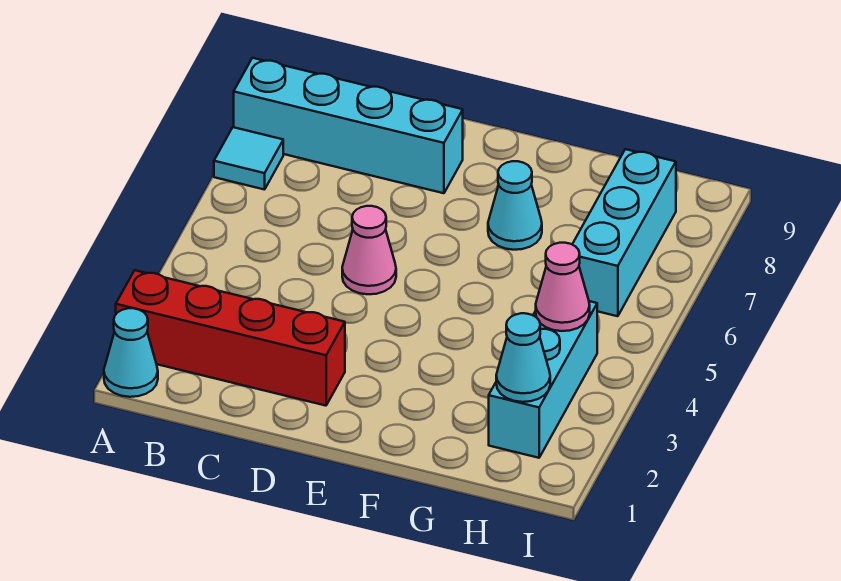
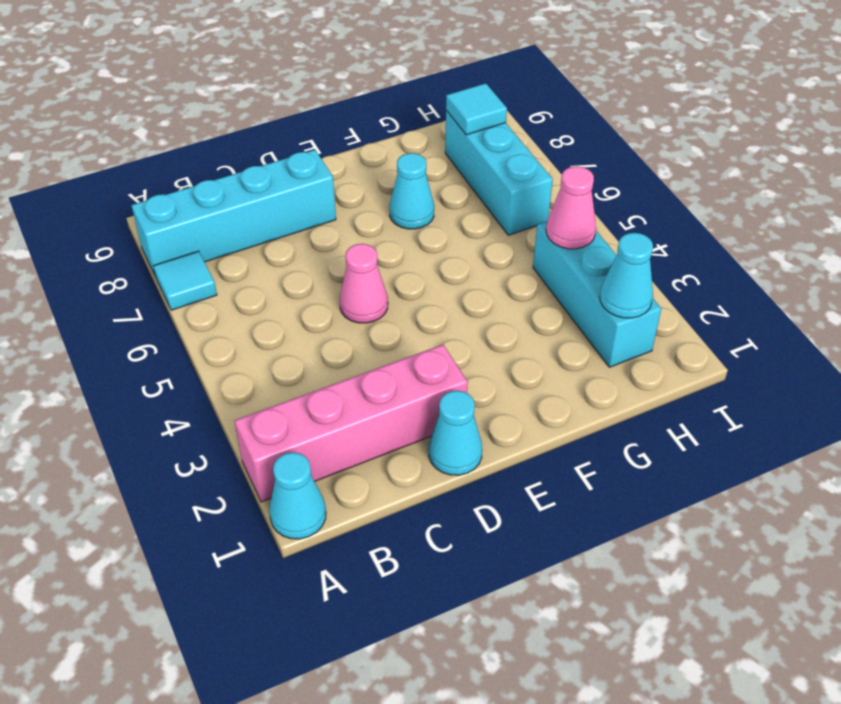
red 1x4 brick [116,270,345,406] -> pink 1x4 brick [234,345,468,502]
none -> cyan 1x1 cone [429,391,482,475]
none -> cyan 1x1 tile [446,83,507,135]

